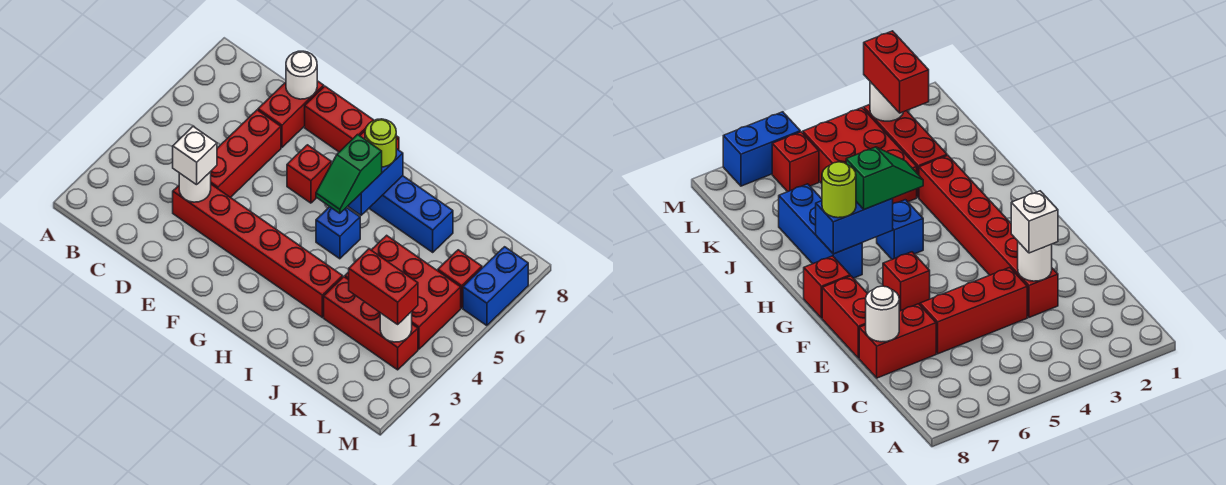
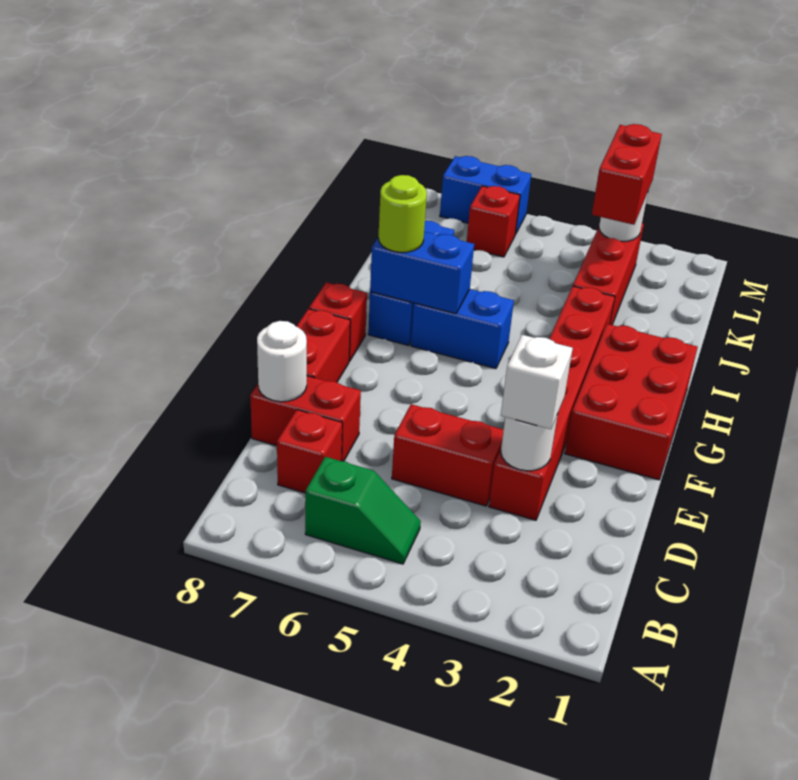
red 1x3 brick [211,110,281,198] -> red 1x2 brick [392,404,504,506]
red 1x1 brick [287,145,331,203] -> red 1x1 brick moved to [277,410,342,493]
blue 1x1 brick [316,207,360,259] -> blue 1x2 brick [411,289,514,369]
green 1x2 slope [316,135,382,213] -> green 1x2 slope moved to [305,457,421,564]
red 2x3 brick [345,235,461,349] -> red 2x3 brick moved to [565,324,698,480]

